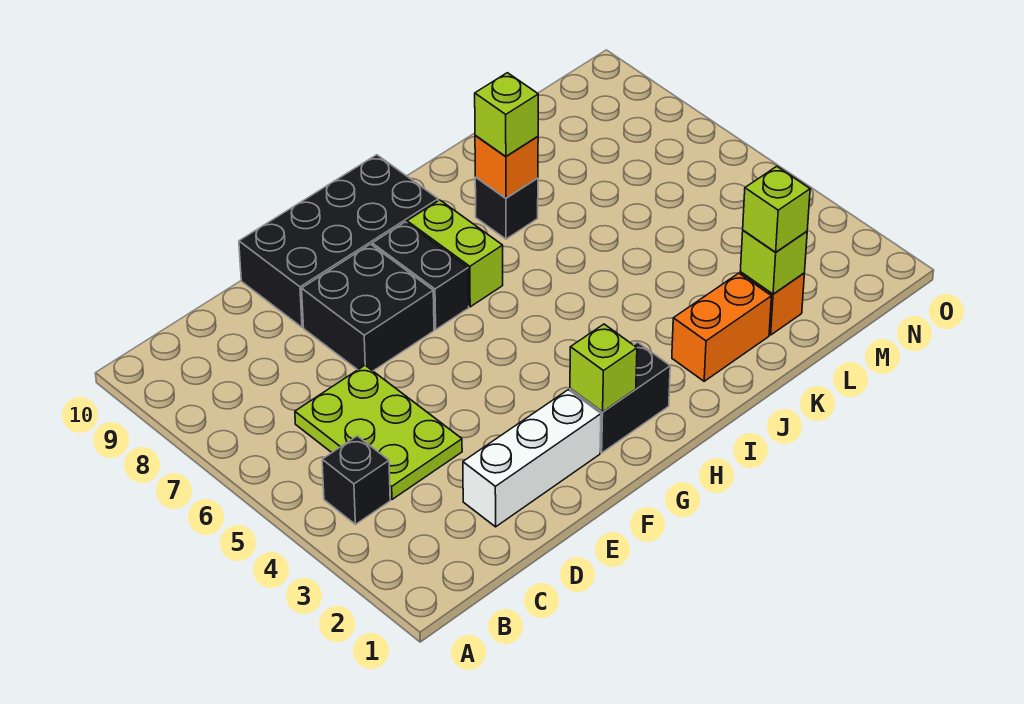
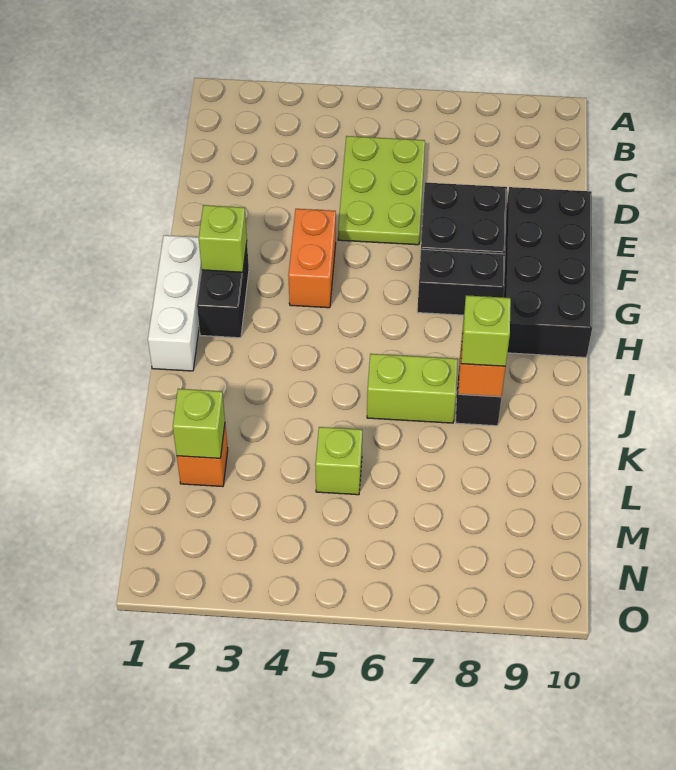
black 1x1 brick [322,436,390,524] -> none
lime 2x3 plate [295,365,462,499] -> lime 2x3 plate turned to [338,136,425,245]
white 1x3 brick [463,390,601,527] -> white 1x3 brick moved to [148,235,202,371]
lime 1x2 brick [407,200,503,307] -> lime 1x2 brick moved to [367,354,458,423]
orange 1x2 brick [672,273,771,381] -> orange 1x2 brick moved to [288,209,336,308]
lime 1x1 brick [743,166,810,252] -> lime 1x1 brick moved to [315,427,362,495]

